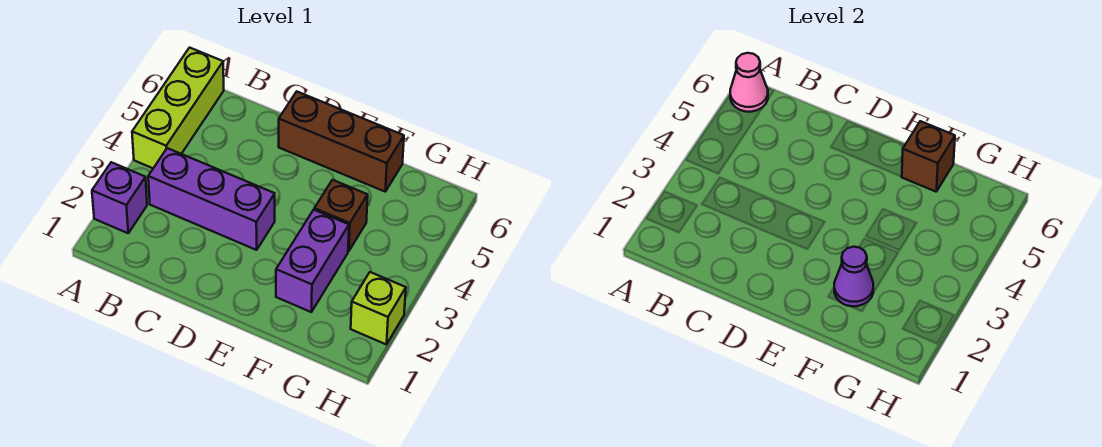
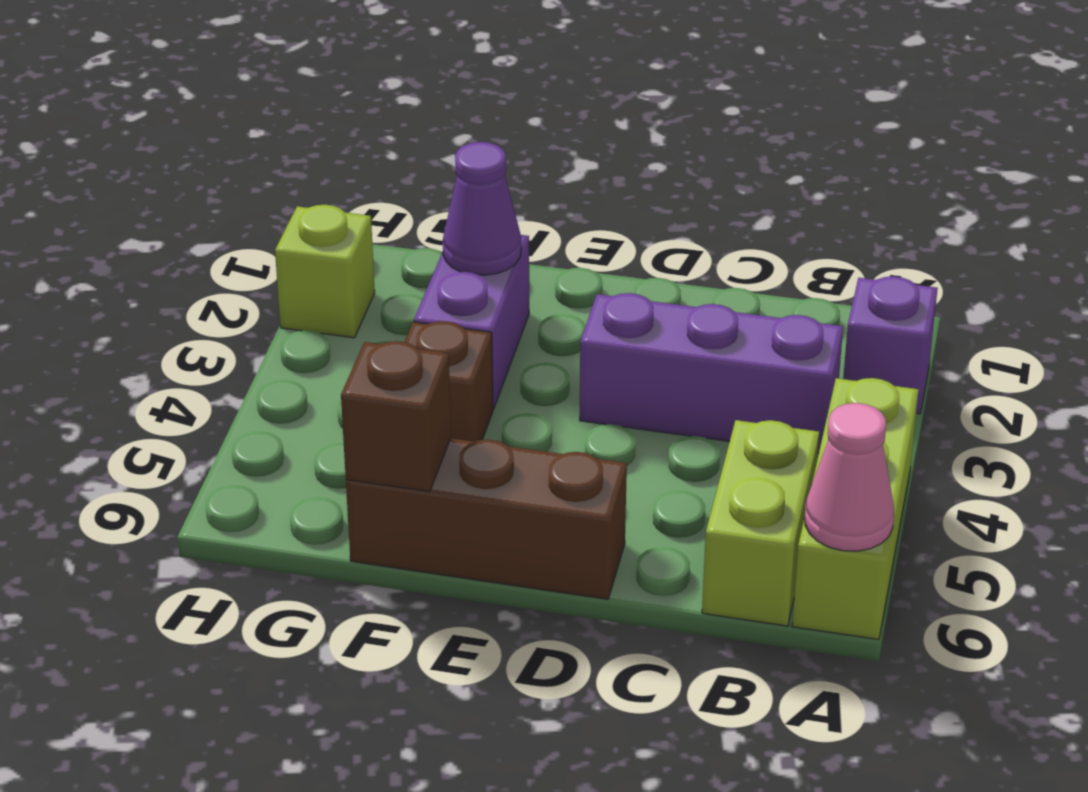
none -> lime 1x2 brick [702,420,819,626]

